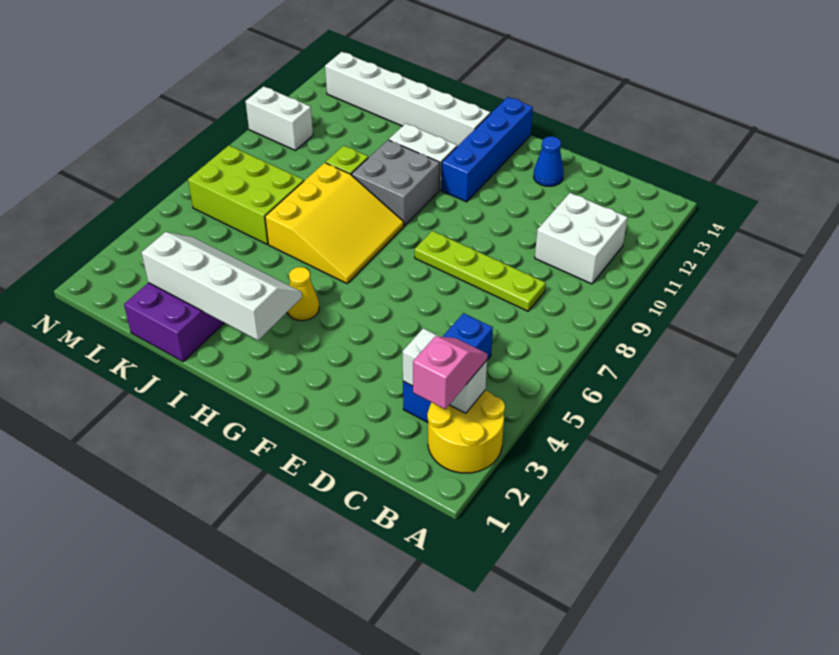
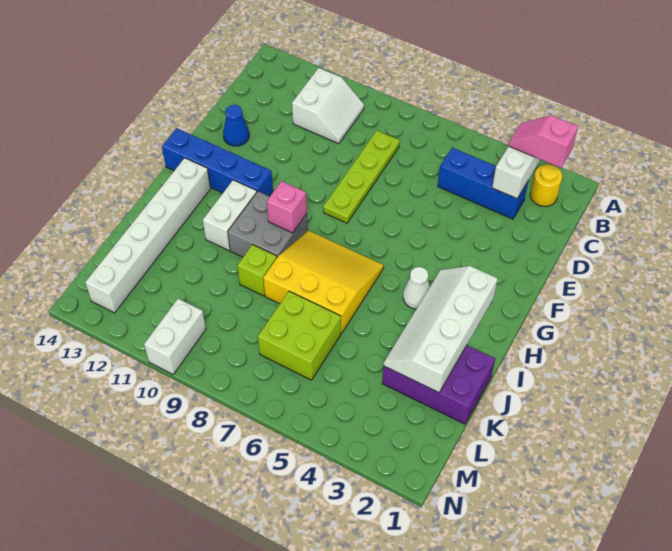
yellow 2x2 round brick [427,390,505,473] -> yellow 1x1 round brick [530,165,562,206]
white 2x2 brick [535,193,628,284] -> white 2x2 slope [292,68,364,144]
yellow 1x1 cone [287,267,319,321] -> white 1x1 cone [403,267,430,309]
none -> pink 1x1 brick [267,181,307,233]
lime 2x3 brick [188,145,304,244] -> lime 2x2 brick [258,291,341,380]

